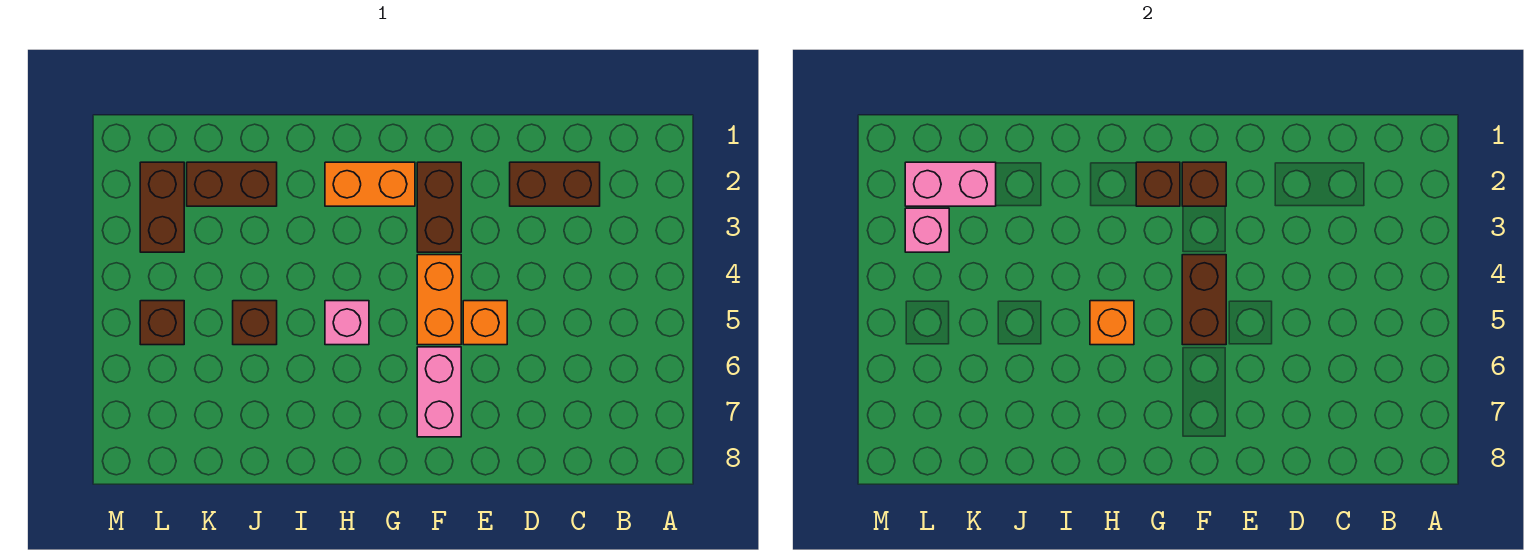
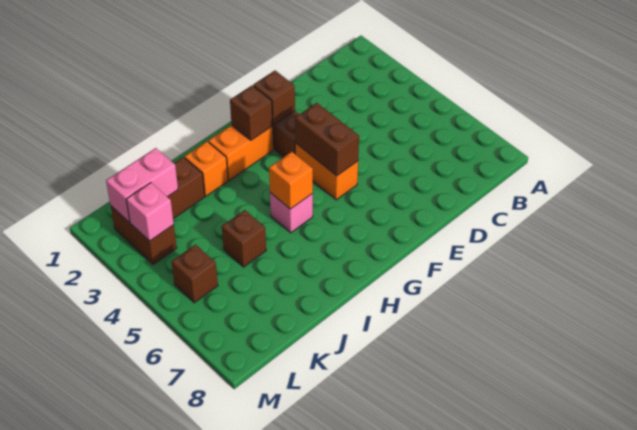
brown 1x2 brick [510,162,600,206] -> none
orange 1x1 brick [463,301,507,345] -> orange 1x1 brick moved to [185,142,228,196]
pink 1x2 brick [417,347,461,437] -> none

